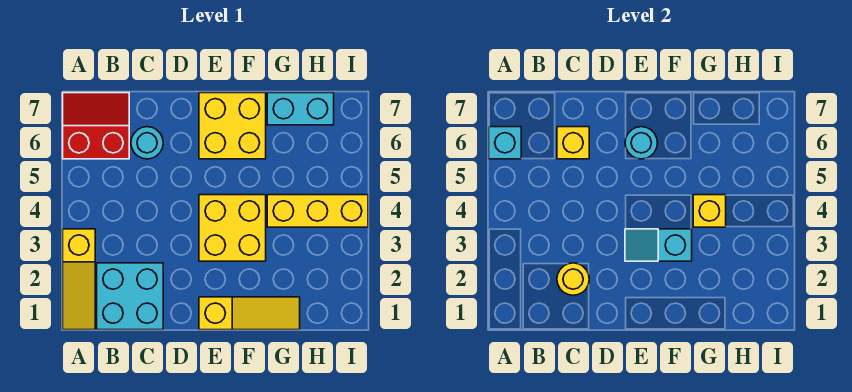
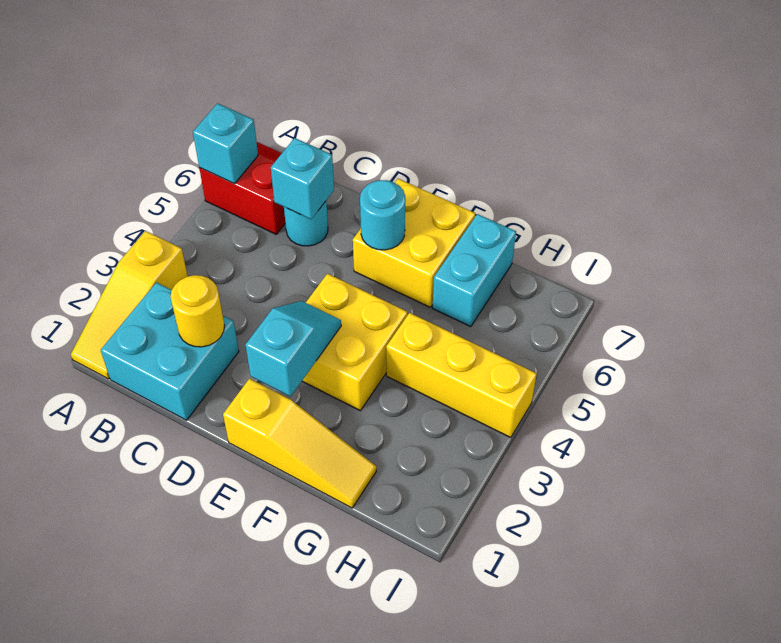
yellow 1x1 brick [557,127,589,159] -> cyan 1x1 brick [271,138,334,219]
cyan 1x2 slope [625,229,692,261] -> cyan 1x2 slope turned to [246,301,341,397]
yellow 1x1 brick [693,195,726,227] -> none
cyan 1x2 brick [267,93,334,125] -> cyan 1x2 brick turned to [433,214,516,327]

